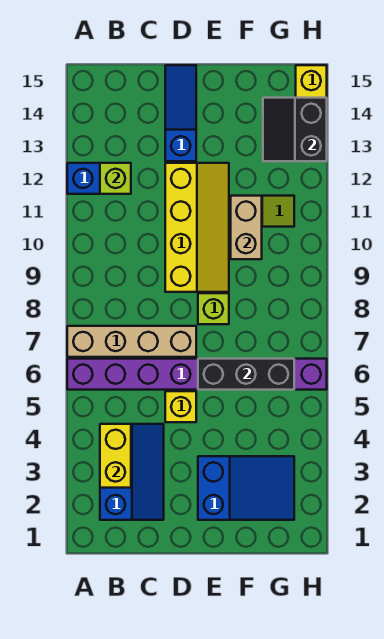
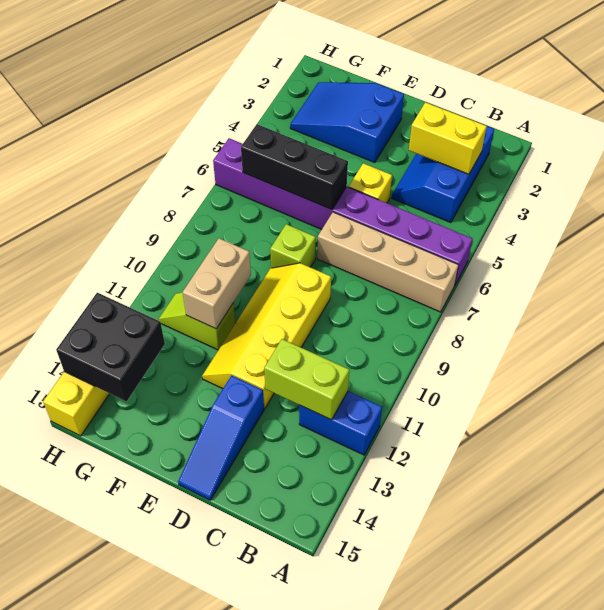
yellow 1x2 brick [100,424,131,488] -> yellow 1x2 brick turned to [409,102,487,174]
lime 1x1 brick [100,163,131,194] -> lime 1x2 brick [264,339,349,420]
black 2x2 slope [263,98,327,161] -> black 2x2 brick [56,293,165,401]

